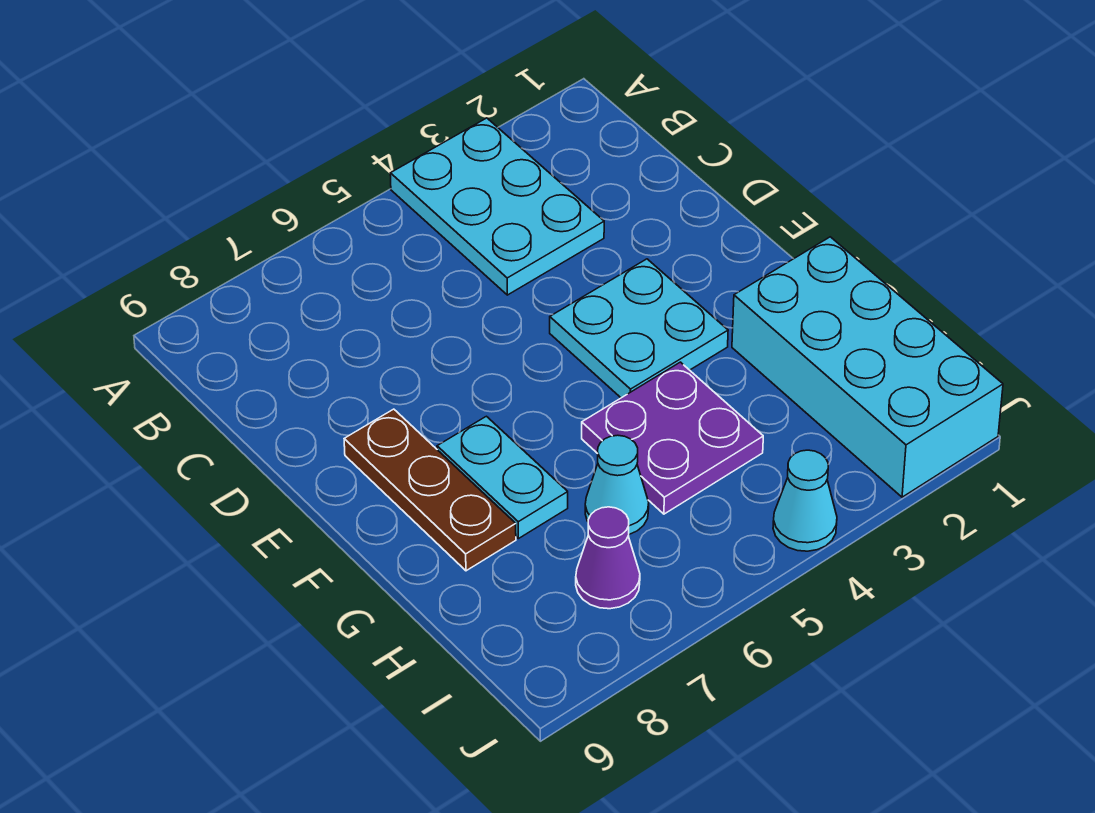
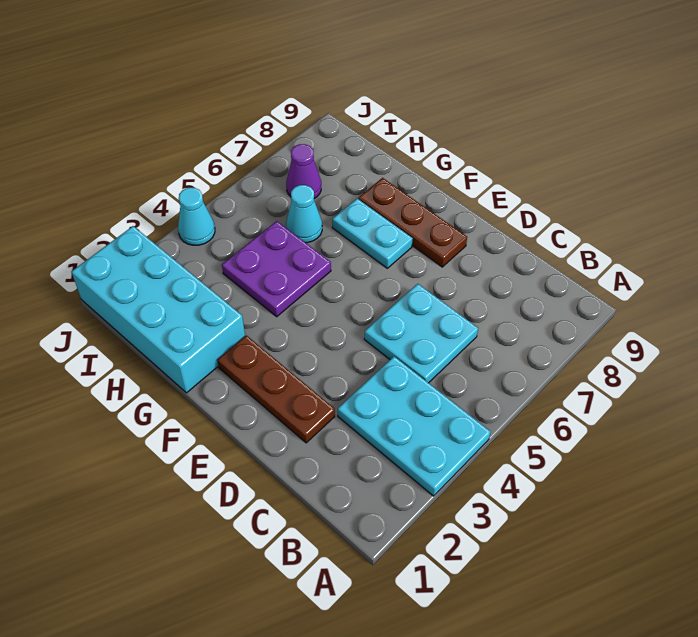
none -> brown 1x3 plate [217,335,335,443]
cyan 2x2 plate [550,259,728,398] -> cyan 2x2 plate moved to [364,284,478,383]

